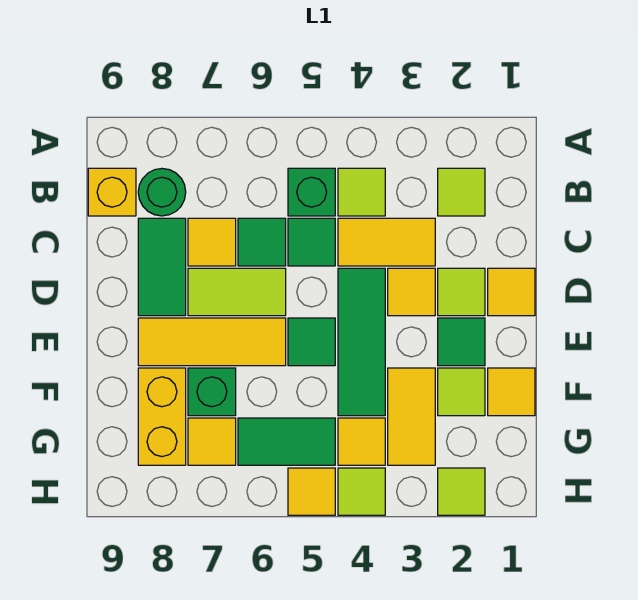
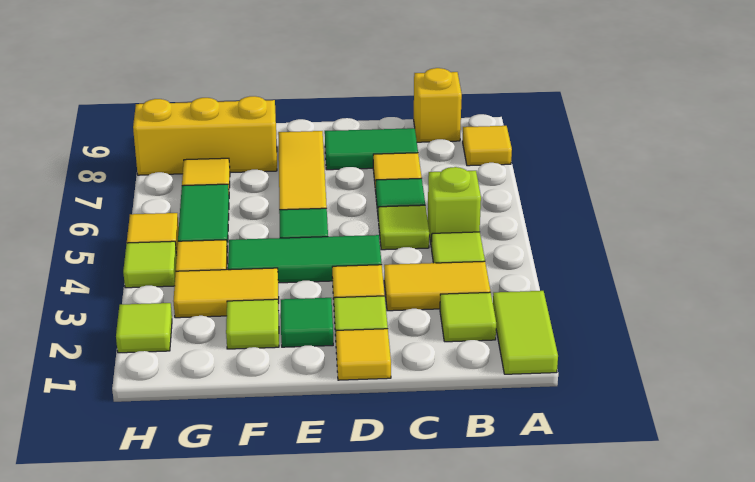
green 1x1 brick [288,168,335,216] -> lime 1x1 brick [428,167,481,248]
green 1x1 round brick [138,169,186,216] -> none
yellow 1x2 tile [338,218,435,266] -> yellow 1x2 tile turned to [384,261,491,311]
green 1x1 tile [288,218,335,266] -> lime 1x1 tile [379,205,429,250]
lime 1x2 tile [188,268,286,316] -> lime 1x2 tile moved to [493,291,558,374]
yellow 1x1 tile [488,368,535,416] -> yellow 1x1 tile moved to [463,126,512,166]
green 1x1 brick [188,368,236,416] -> none
yellow 1x2 brick [138,368,186,465] -> yellow 1x3 brick [133,96,277,175]

